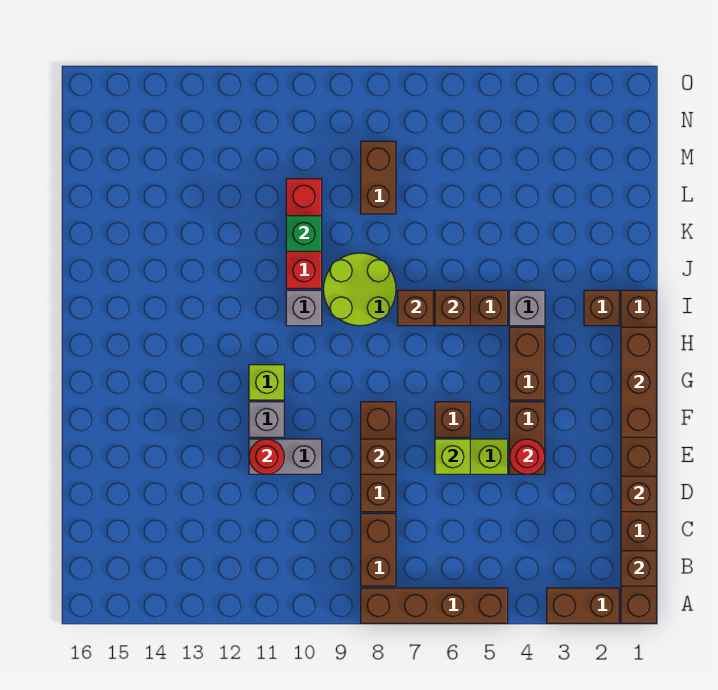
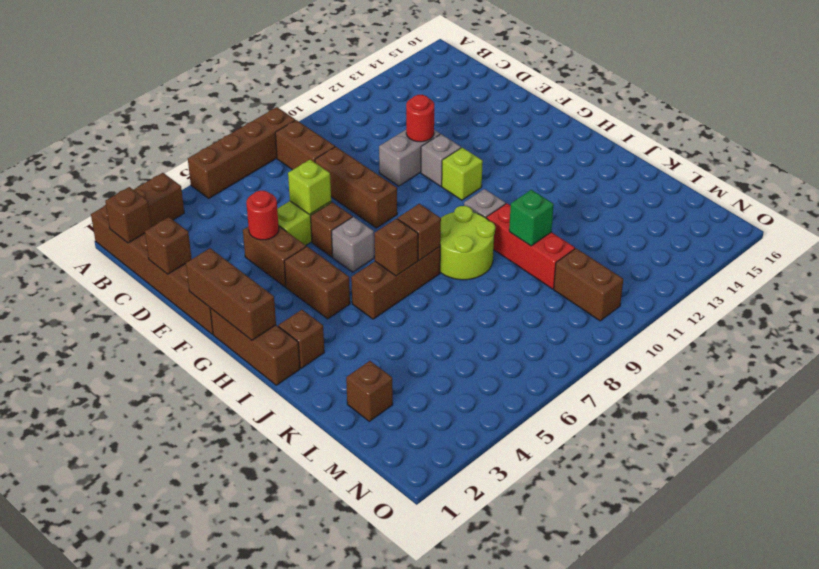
brown 1x1 brick [361,439,396,474] -> brown 1x1 brick moved to [346,361,393,421]
grey 1x1 brick [509,290,545,326] -> grey 1x1 brick moved to [332,217,374,272]
brown 1x2 brick [361,141,396,214] -> brown 1x2 brick moved to [554,248,623,321]

